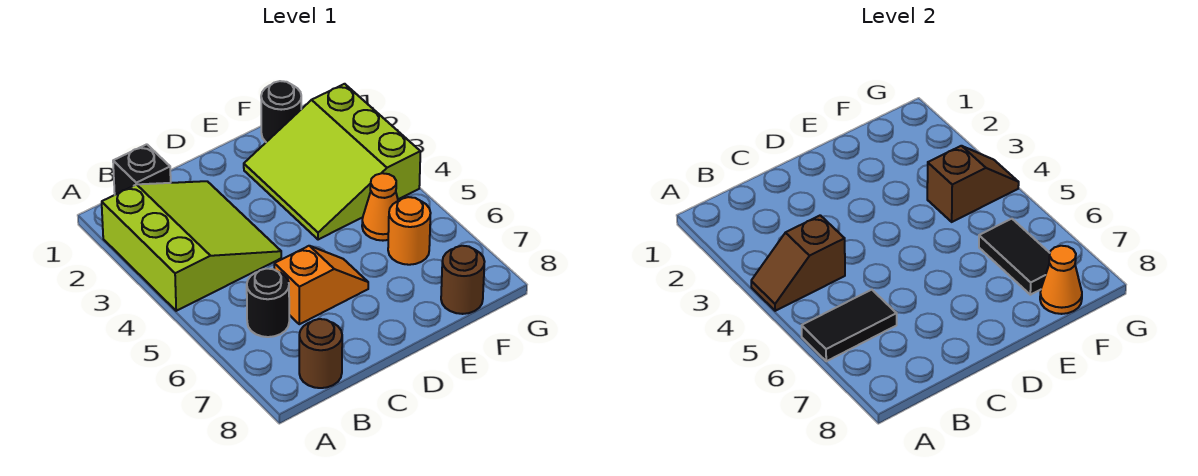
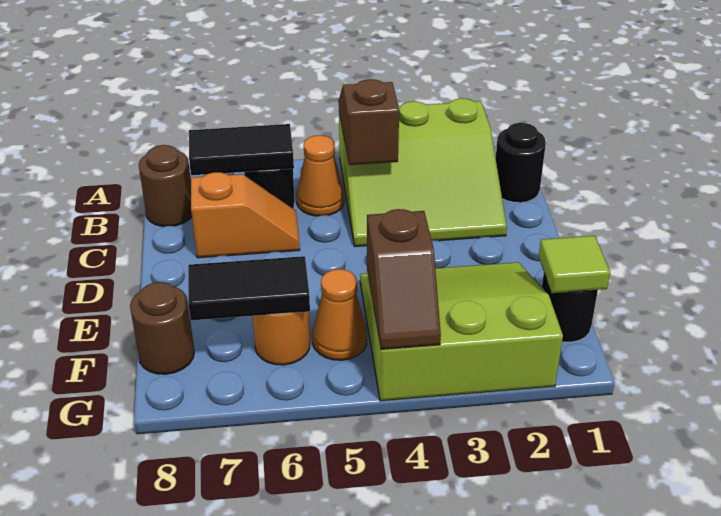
black 1x2 tile [802,290,897,361] -> black 1x2 tile turned to [189,124,294,175]
black 1x1 brick [113,144,171,195] -> black 1x1 round brick [495,123,546,203]
orange 1x2 slope [274,246,368,324] -> orange 1x2 slope turned to [191,172,300,258]
none -> lime 1x1 tile [539,236,610,293]
orange 1x1 cone [1040,246,1082,314] -> orange 1x1 cone moved to [297,135,344,216]

